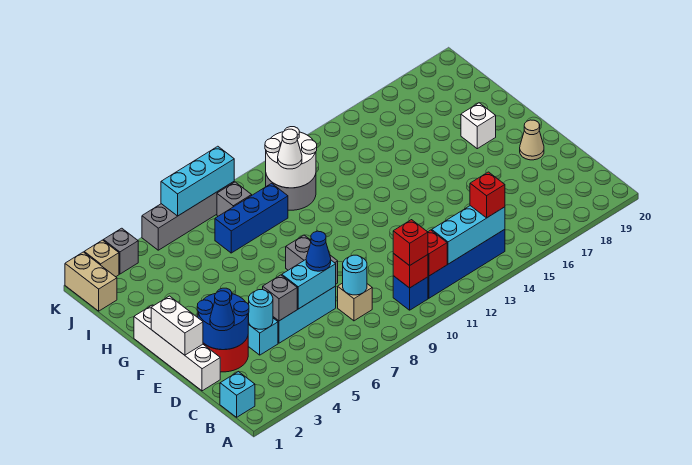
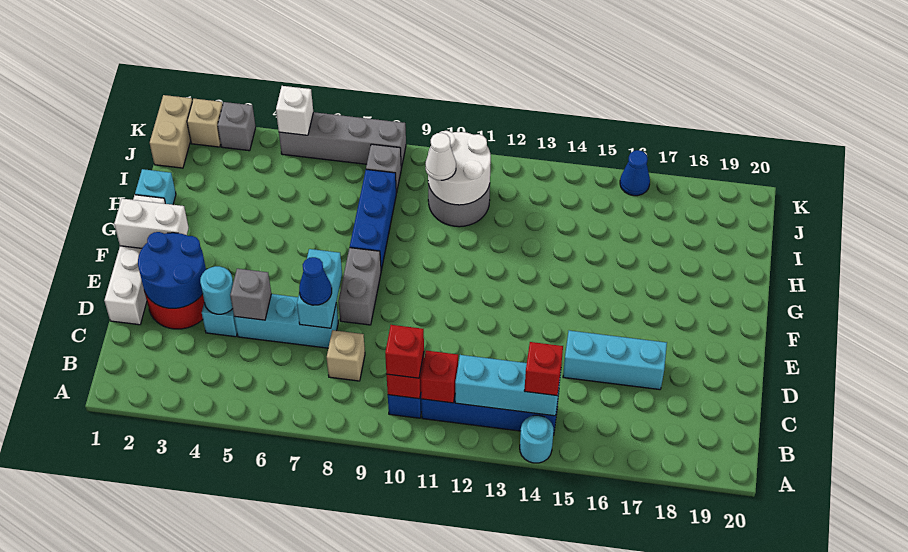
cyan 1x1 brick [220,371,255,417] -> cyan 1x1 brick moved to [135,169,176,205]
cyan 1x1 round brick [343,255,367,295] -> cyan 1x1 round brick moved to [520,415,554,463]
blue 1x1 cone [210,291,234,331] -> blue 1x1 cone moved to [620,150,650,196]
cyan 1x2 brick [282,260,336,309] -> cyan 1x2 brick turned to [297,249,342,328]
white 1x2 brick [151,296,203,355] -> white 1x2 brick turned to [114,199,189,248]
tan 1x1 cone [520,120,544,160] -> none
white 1x1 brick [461,103,496,149] -> white 1x1 brick moved to [276,86,313,135]
blue 1x3 brick [215,183,288,253] -> blue 1x3 brick turned to [350,169,396,270]
cyan 1x3 brick [161,146,234,216] -> cyan 1x3 brick moved to [563,331,667,390]

